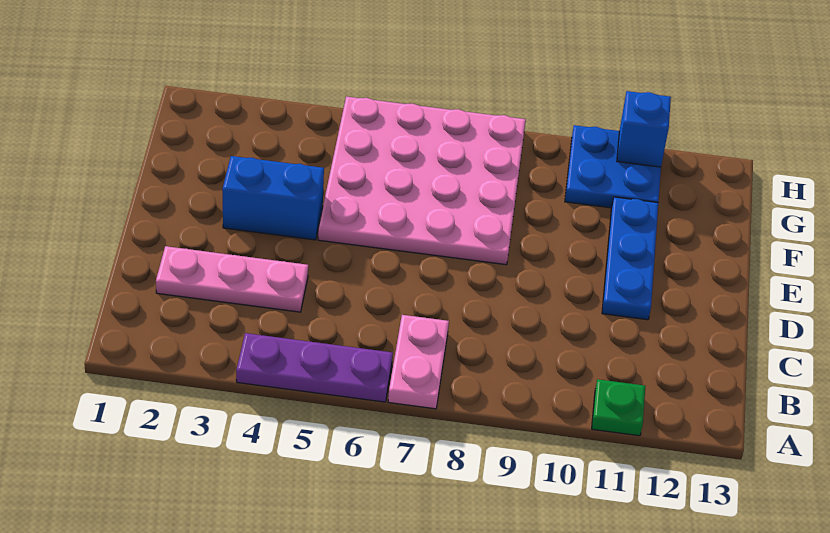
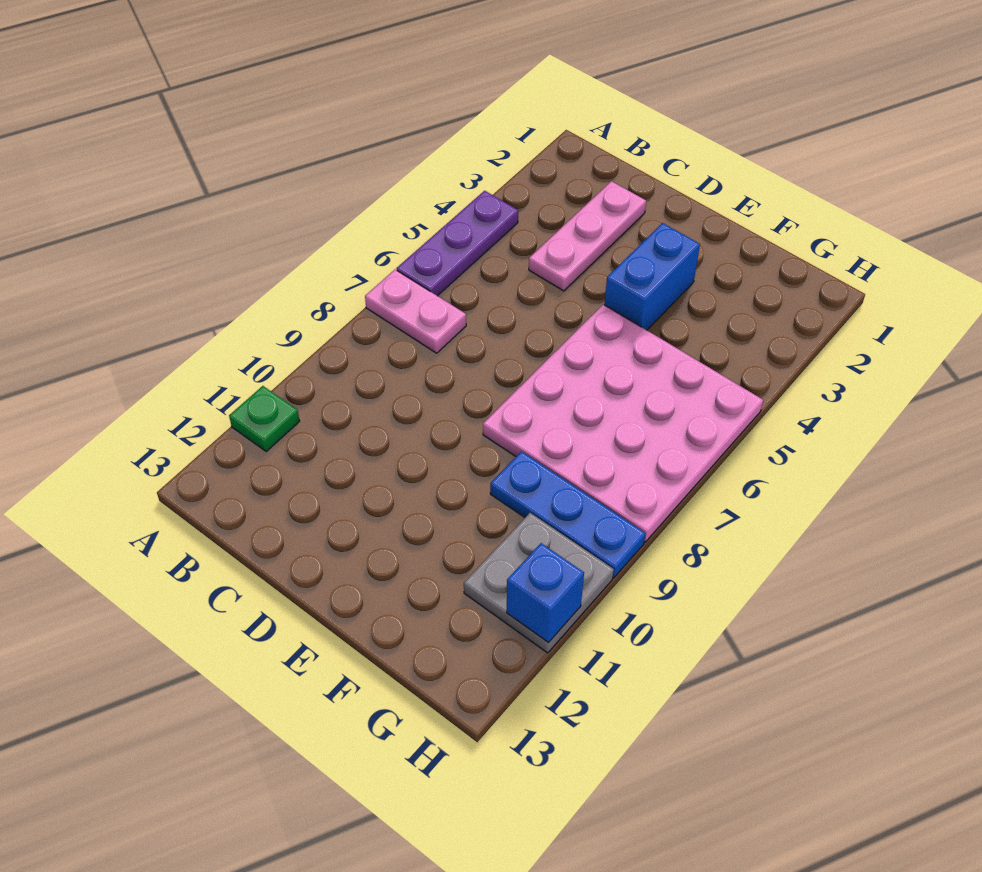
blue 1x3 plate [602,197,658,320] -> blue 1x3 plate moved to [490,452,646,578]
blue 2x2 plate [565,125,661,208] -> grey 2x2 plate [464,513,614,653]

